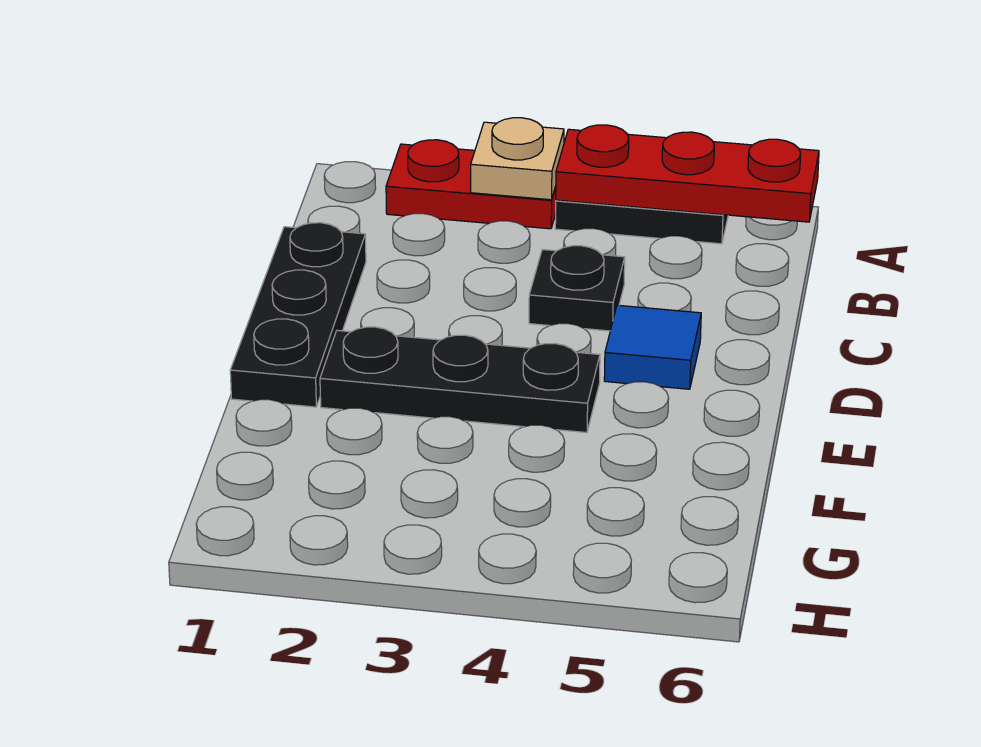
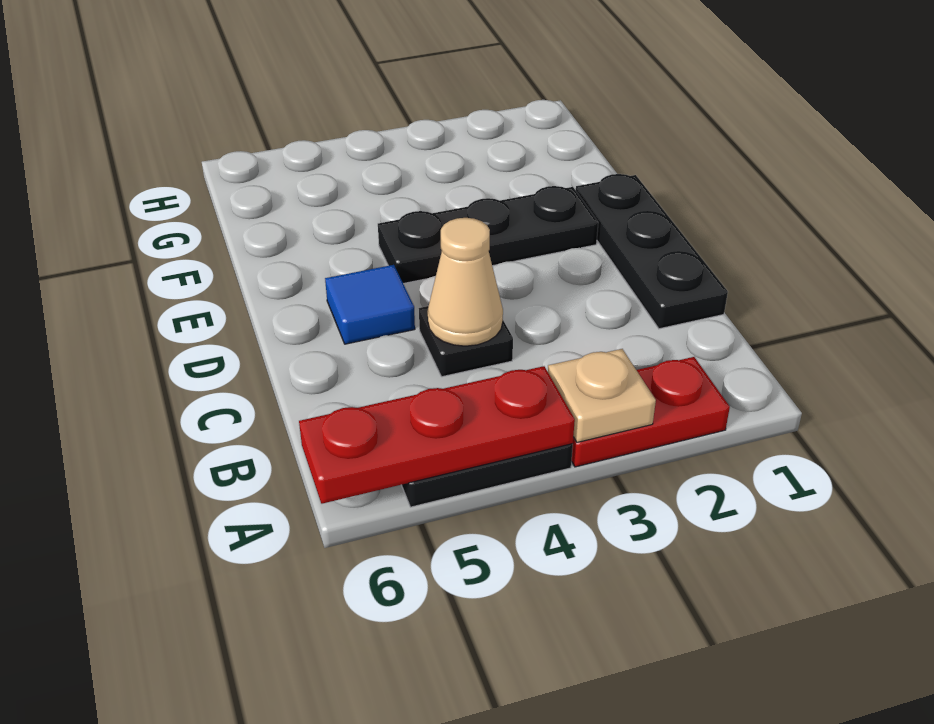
none -> tan 1x1 cone [428,218,503,346]

